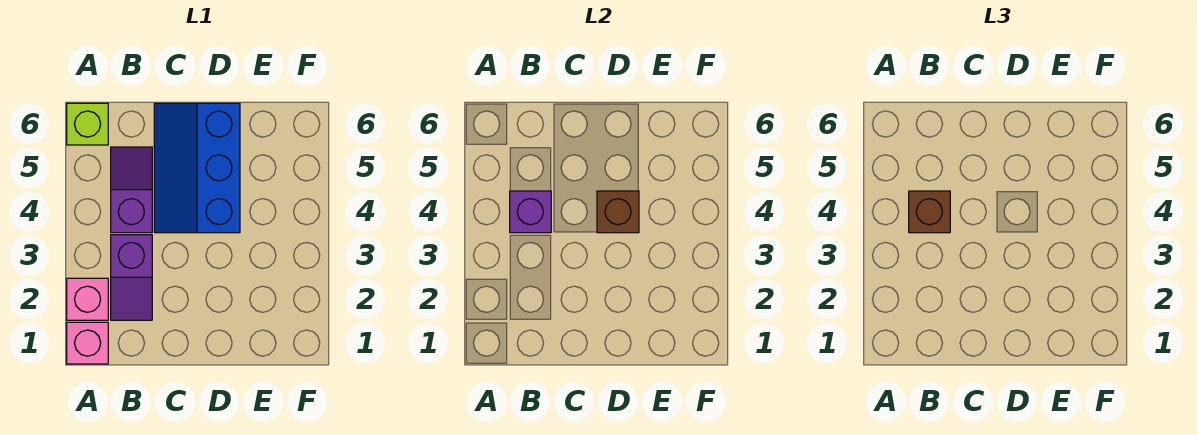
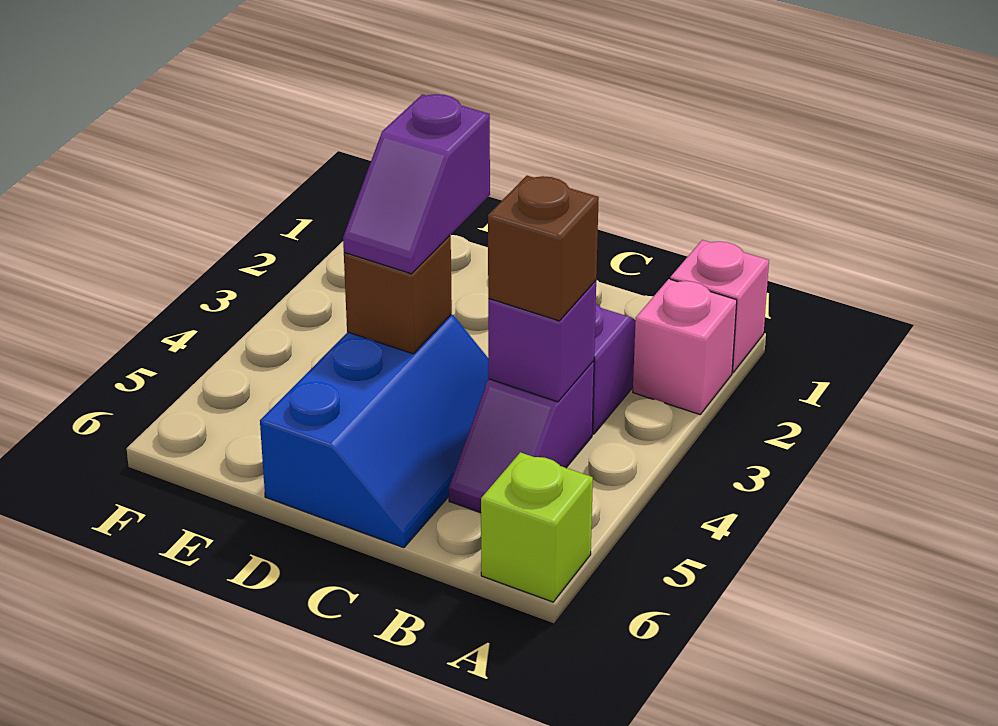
none -> purple 1x2 slope [343,94,490,274]

